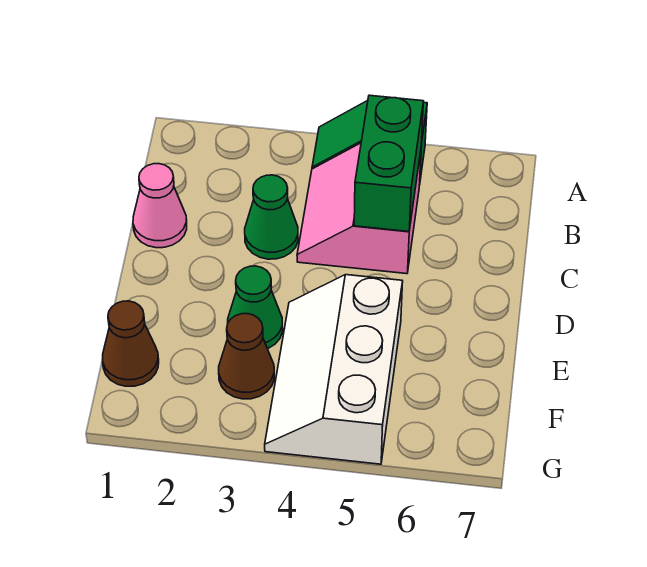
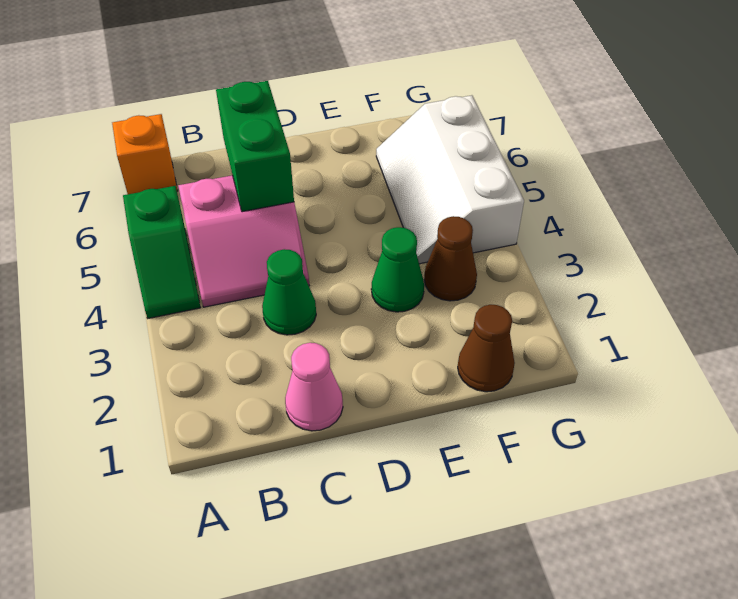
none -> orange 1x1 brick [112,114,178,194]
green 1x2 brick [354,95,423,232] -> green 1x2 brick turned to [216,81,294,212]
white 2x3 slope [265,275,403,464] -> white 2x3 slope turned to [376,95,524,264]

